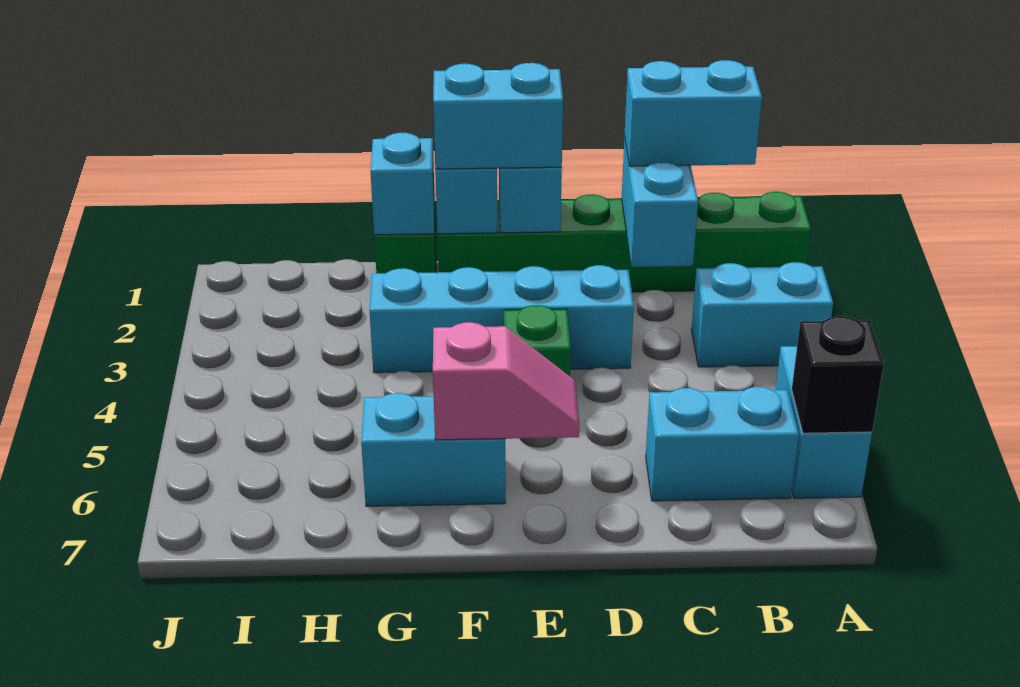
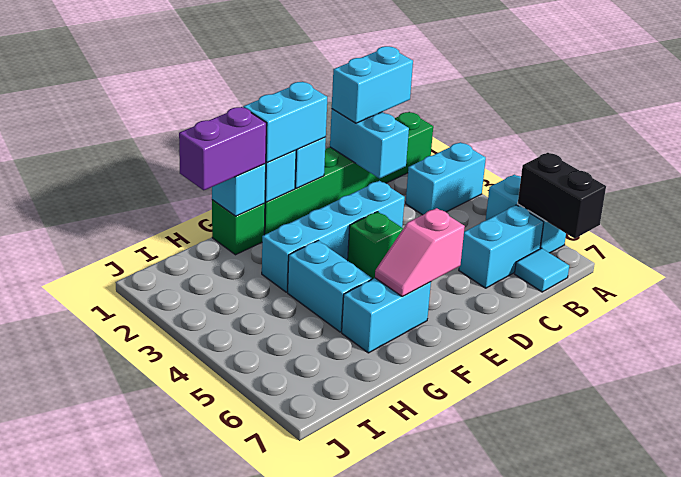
black 1x1 brick [792,316,884,433] -> black 1x2 brick [518,153,606,239]
none -> cyan 1x1 tile [515,248,569,292]
pink 1x2 slope [433,322,579,440] -> pink 1x2 slope turned to [375,208,465,296]
none -> purple 1x2 brick [179,107,266,190]
none -> cyan 1x2 brick [288,241,372,332]

